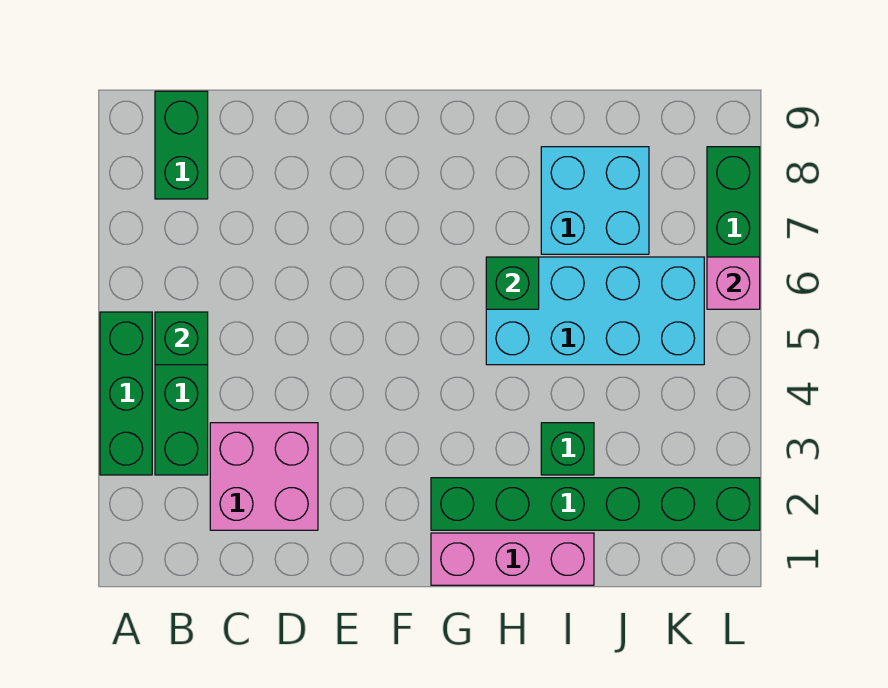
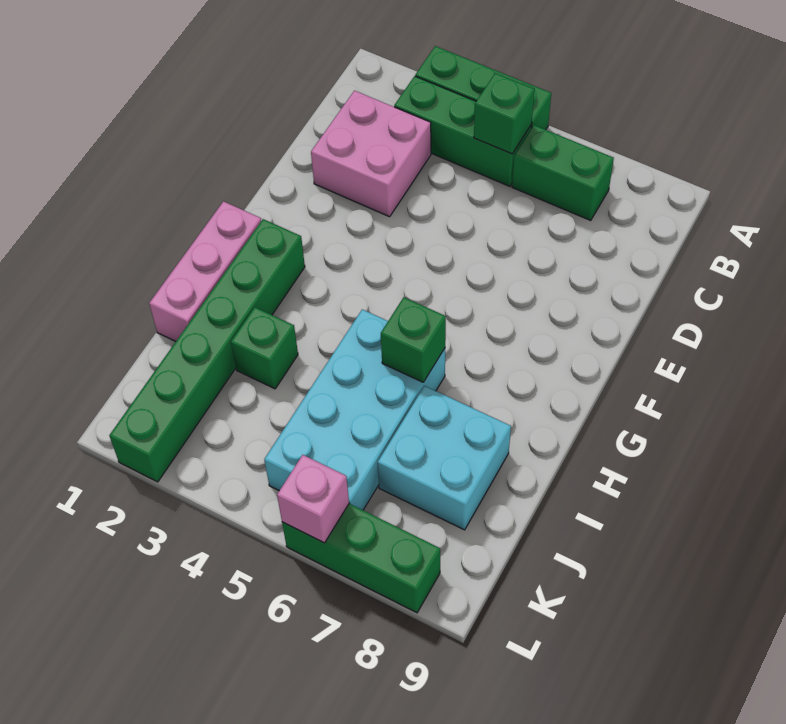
green 1x2 brick [155,91,208,199] -> green 1x2 brick moved to [512,125,614,220]

